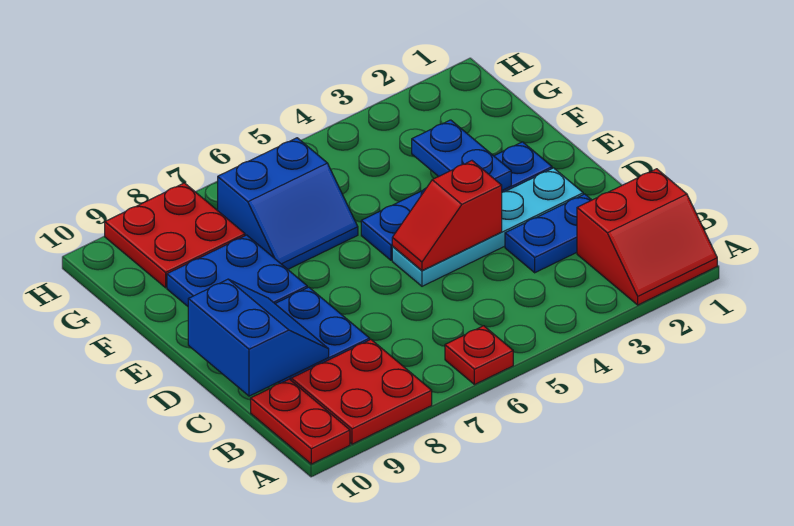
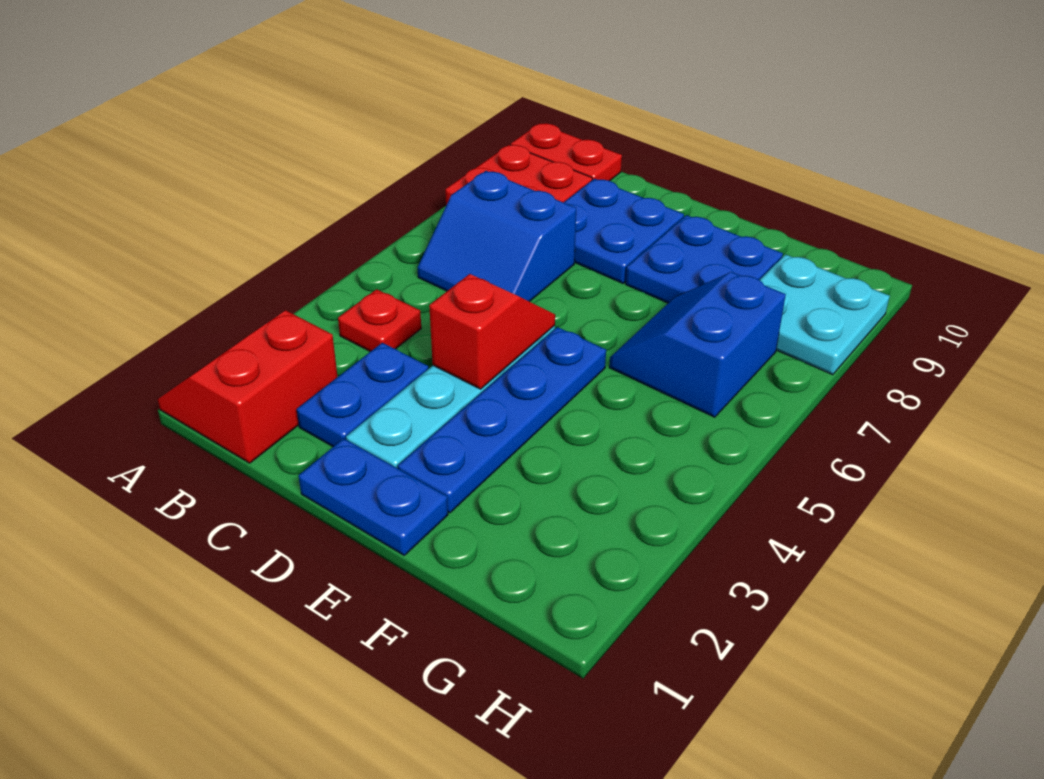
red 1x1 plate [445,326,513,385] -> red 1x1 plate moved to [338,289,421,352]
blue 2x2 slope [188,279,329,396] -> blue 2x2 slope moved to [418,171,576,302]
blue 1x2 plate [412,120,511,190] -> blue 1x2 plate moved to [299,438,448,555]
red 2x2 plate [105,183,245,288] -> cyan 2x2 plate [760,254,890,375]

